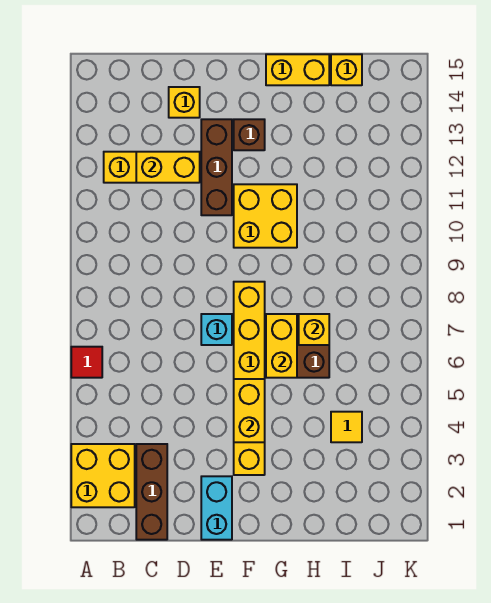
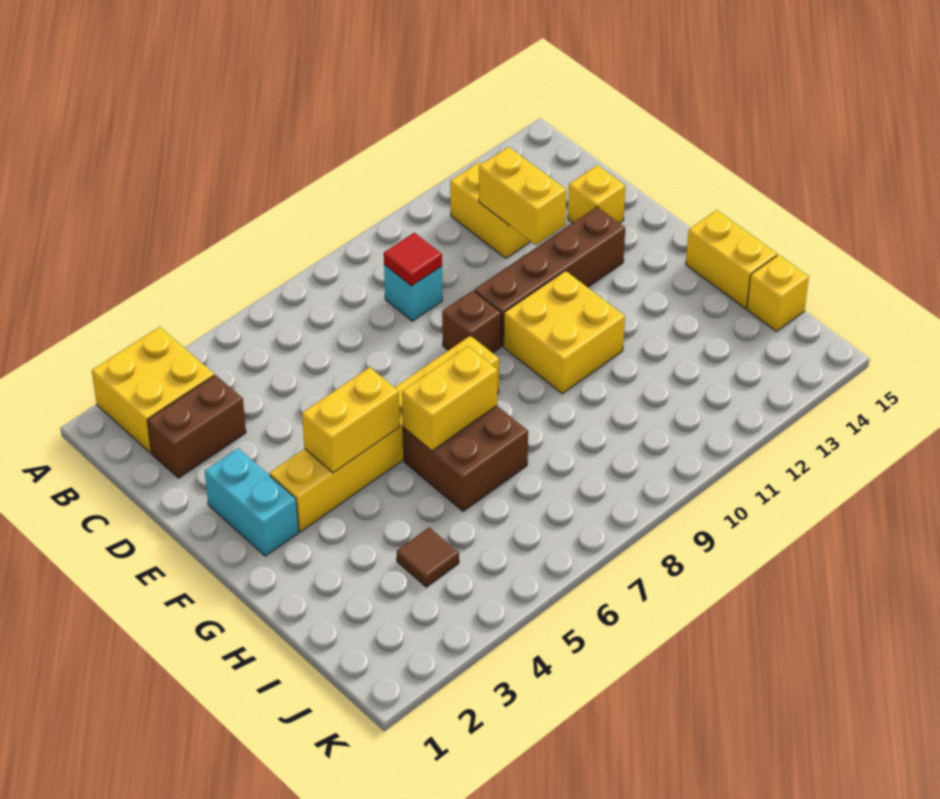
red 1x1 tile [71,347,102,378] -> red 1x1 tile moved to [384,233,442,286]
brown 1x3 brick [136,444,167,540] -> brown 1x2 brick [147,375,246,478]
cyan 1x2 brick [201,476,232,540] -> cyan 1x2 brick turned to [205,448,299,556]
cyan 1x1 brick [201,314,232,345] -> cyan 1x1 brick moved to [384,265,442,321]
brown 1x3 brick [201,119,232,215] -> brown 1x4 brick [474,207,625,346]
brown 1x1 brick [234,119,265,150] -> brown 1x1 brick moved to [442,290,501,353]
yellow 1x1 brick [299,314,329,345] -> none
yellow 1x1 tile [331,412,362,442] -> brown 1x1 tile [397,527,459,587]

